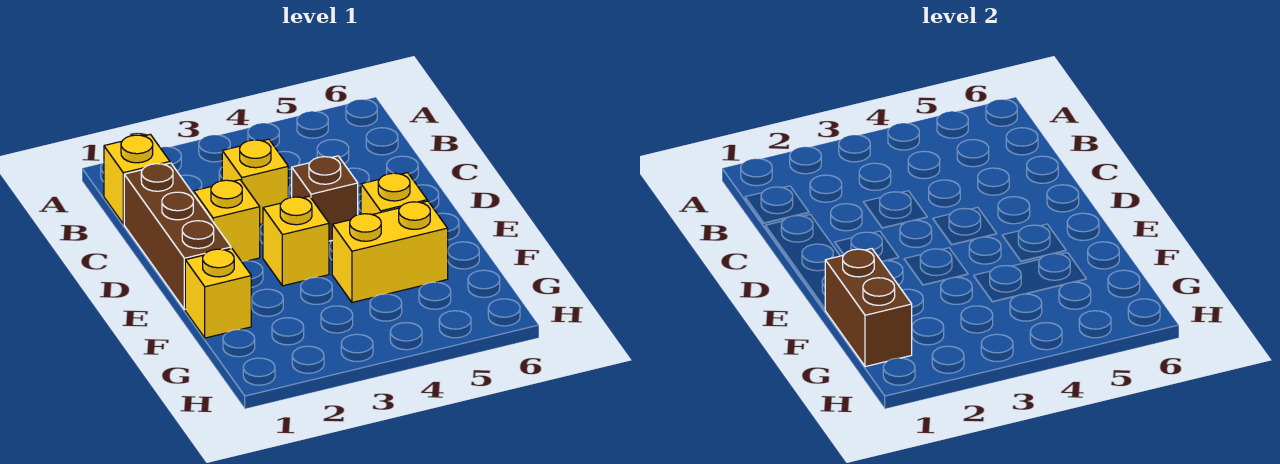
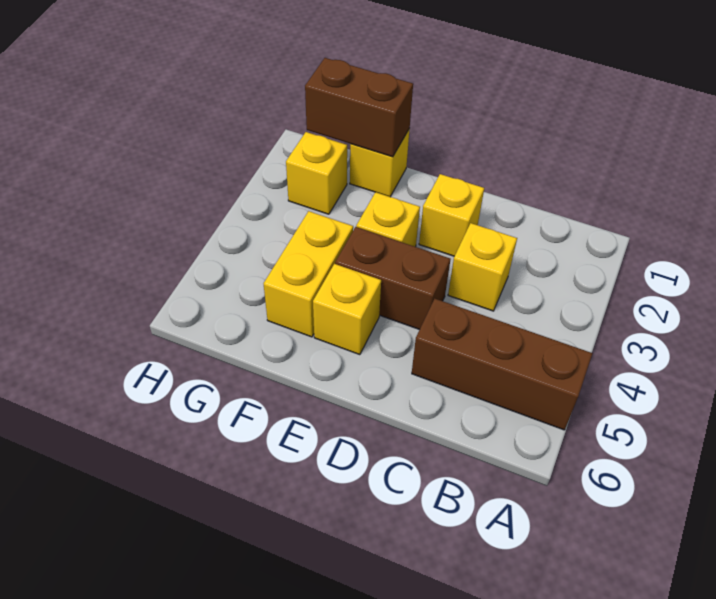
yellow 1x1 brick [104,134,170,224] -> yellow 1x1 brick moved to [286,132,347,214]
brown 1x3 brick [124,163,231,310] -> brown 1x3 brick moved to [412,299,593,430]
brown 1x1 brick [292,156,358,241] -> brown 1x2 brick [335,227,450,330]

